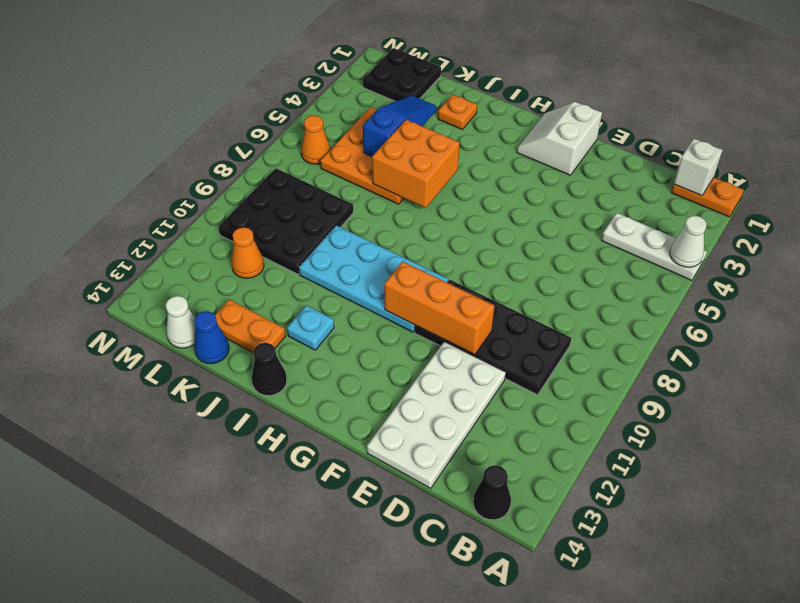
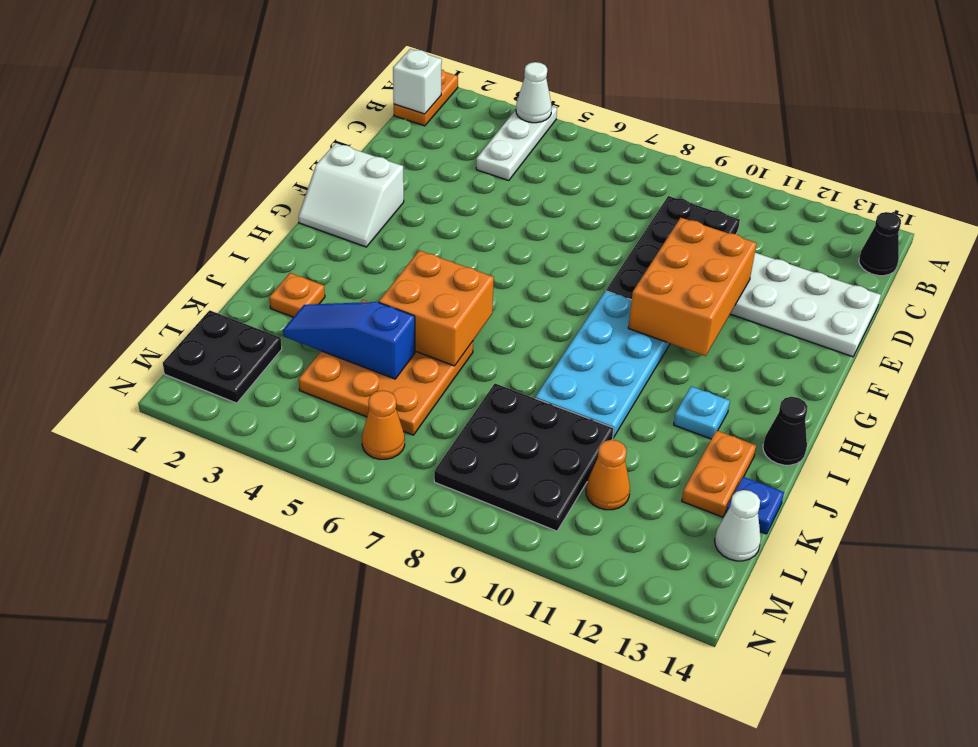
orange 1x3 brick [384,261,494,355] -> orange 2x3 brick [628,218,757,356]
blue 1x1 cone [194,311,229,364] -> blue 1x1 plate [726,477,784,534]

